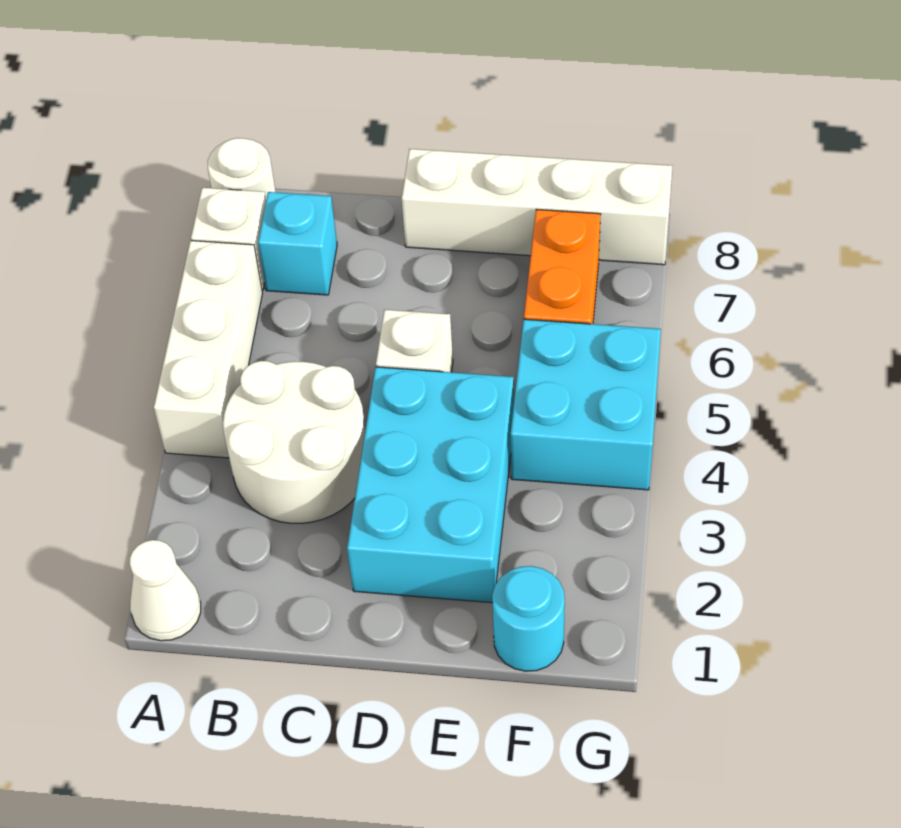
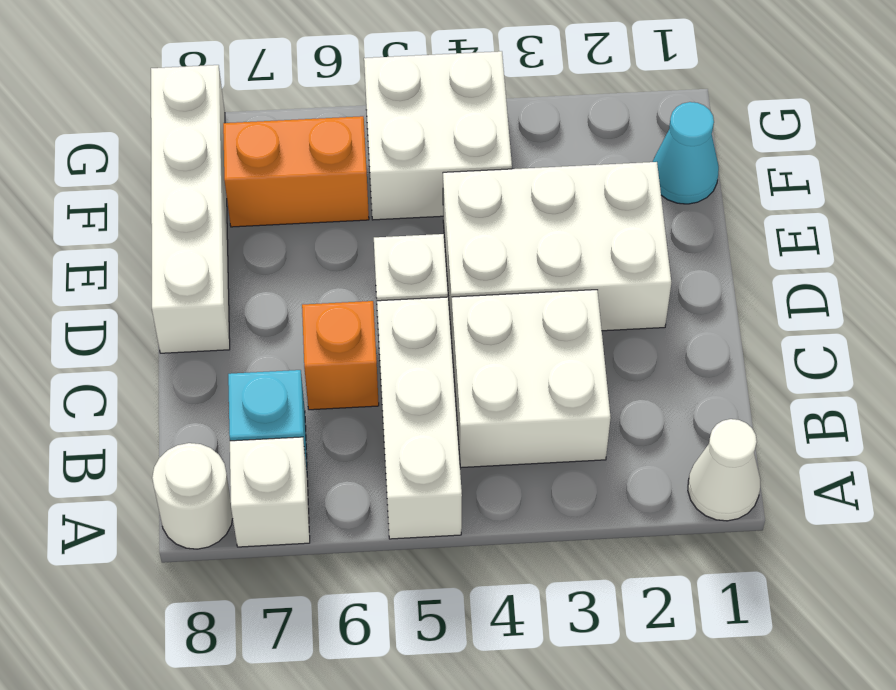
white 1x3 brick [154,241,262,458] -> white 1x3 brick turned to [377,297,462,539]
white 2x2 round brick [223,361,365,523] -> white 2x2 brick [452,290,611,468]
none -> orange 1x1 brick [302,301,379,410]
cyan 2x3 brick [347,367,514,603] -> white 2x3 brick [443,162,671,338]
cyan 1x1 round brick [492,566,565,671] -> cyan 1x1 cone [653,102,719,204]
cyan 2x2 brick [511,319,661,490] -> white 2x2 brick [364,51,512,220]

